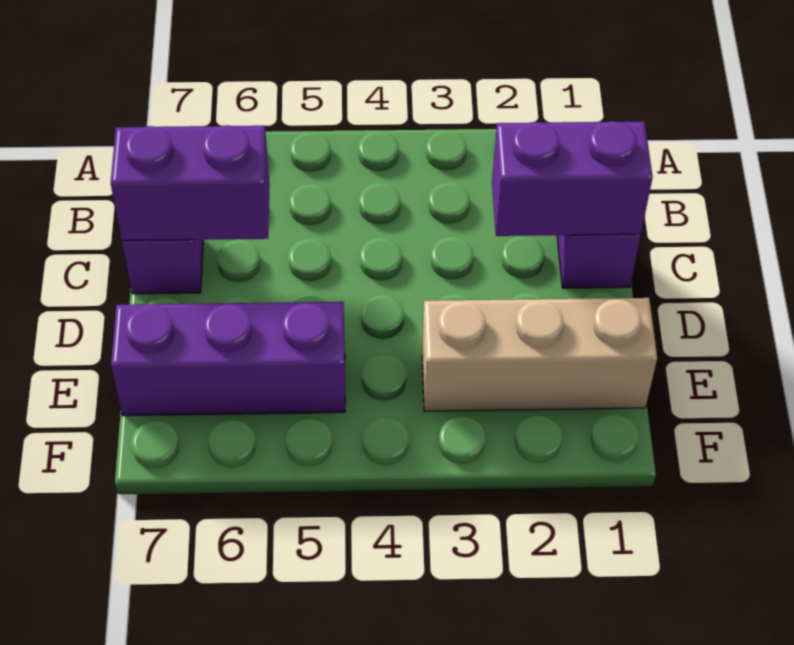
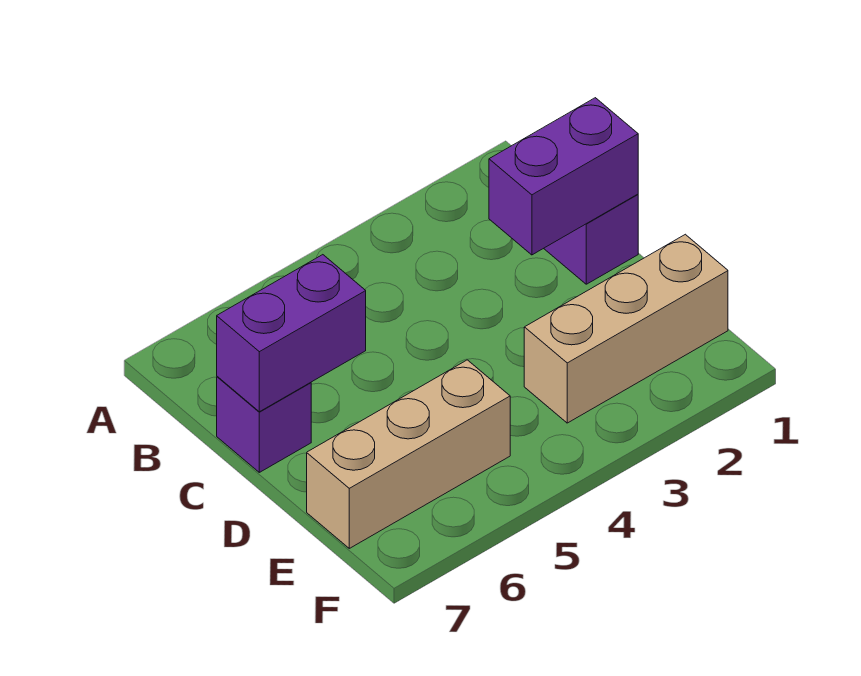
purple 1x3 brick [111,302,345,416] -> tan 1x3 brick [307,360,510,548]

